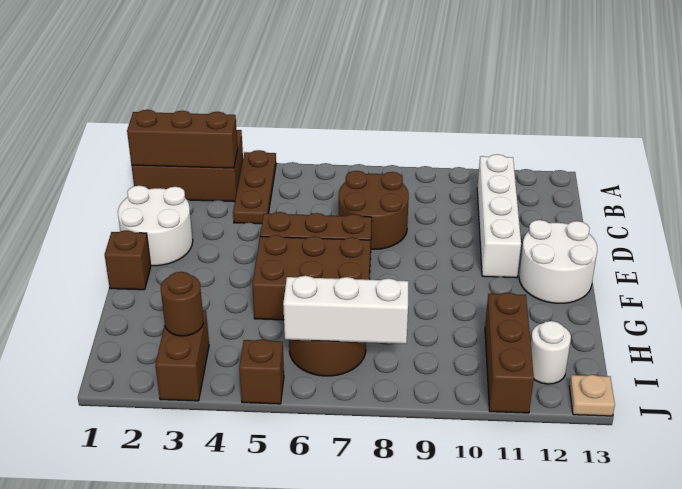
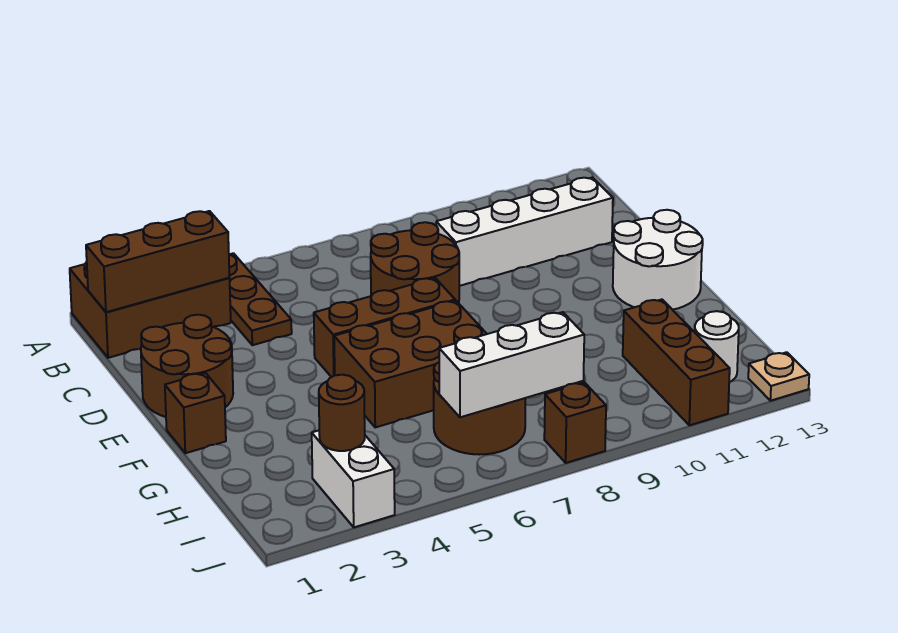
white 1x4 brick [477,154,521,278] -> white 1x4 brick turned to [436,177,613,286]
white 2x2 round brick [118,186,193,266] -> brown 2x2 round brick [141,315,233,417]
brown 1x2 brick [156,311,209,401] -> white 1x2 brick [312,431,395,527]
brown 1x1 brick [239,339,284,404] -> brown 1x1 brick moved to [544,382,606,463]

